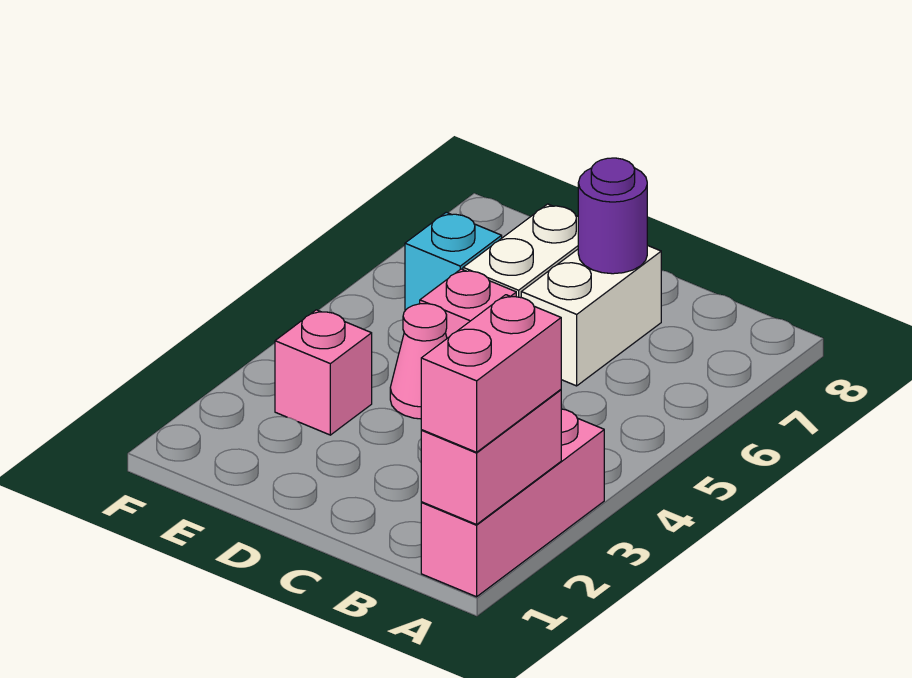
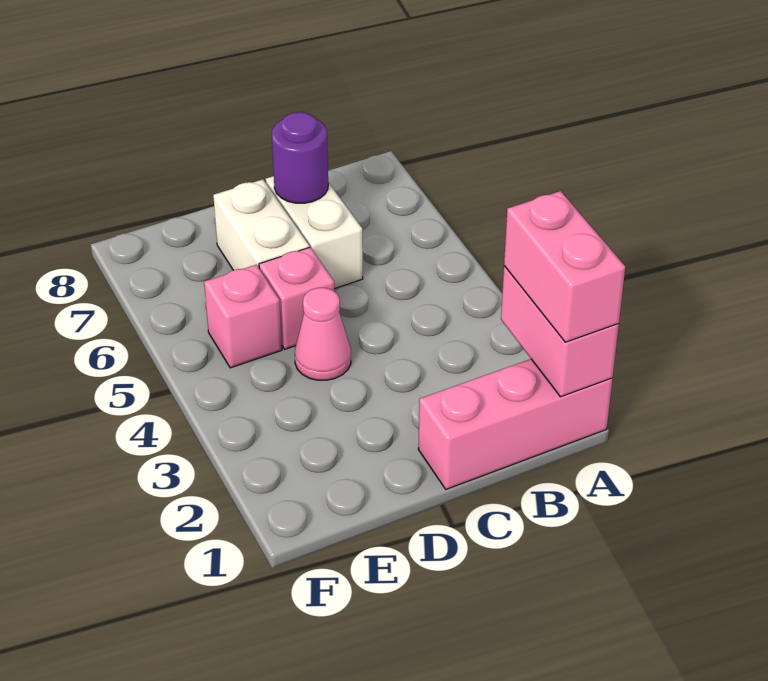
pink 1x3 brick [421,409,604,597] -> pink 1x3 brick turned to [418,359,612,489]
pink 1x1 brick [275,310,372,435] -> pink 1x1 brick moved to [204,265,282,368]
cyan 1x1 brick [405,212,502,310] -> none

